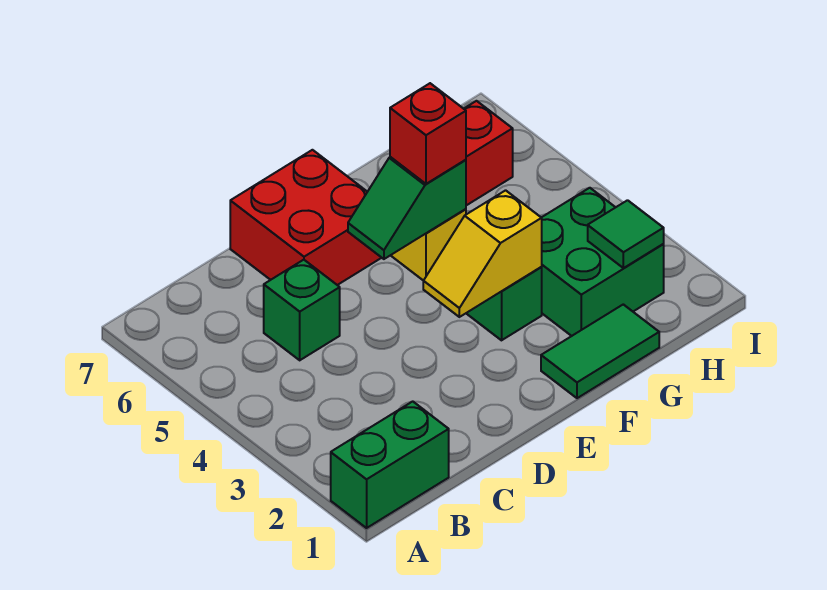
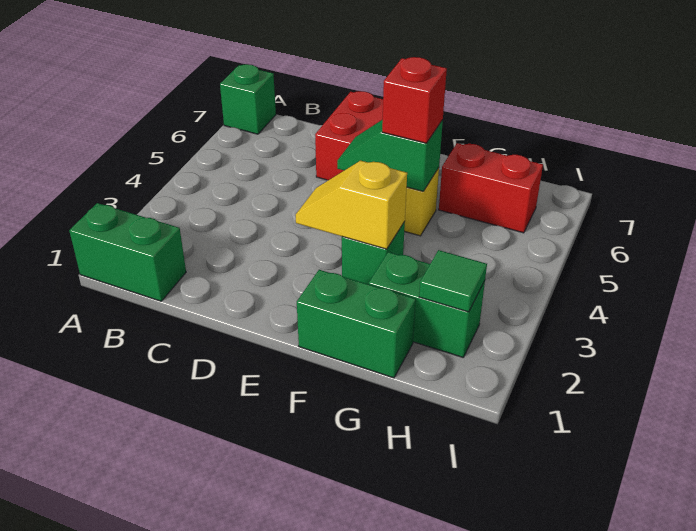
green 1x1 brick [264,260,340,360] -> green 1x1 brick moved to [220,64,276,134]
green 1x2 tile [541,304,659,398] -> green 1x2 brick [297,270,416,378]
green 2x2 brick [541,188,664,336] -> green 1x2 brick [369,252,485,357]

